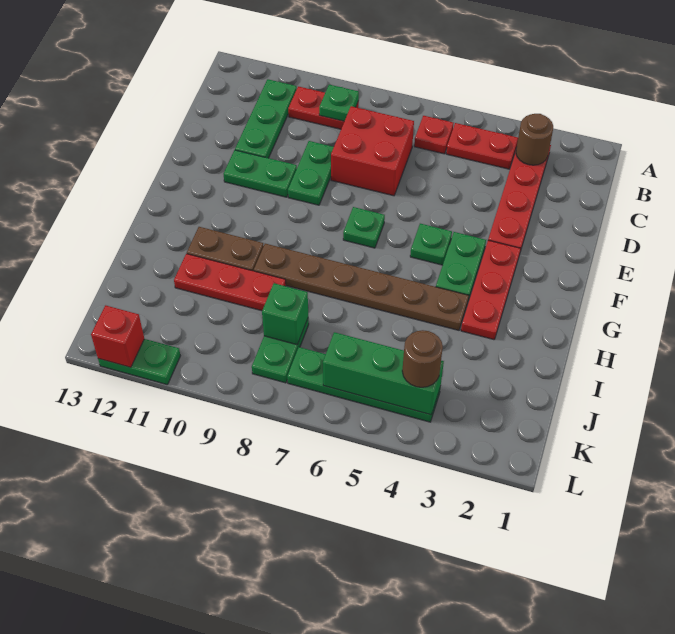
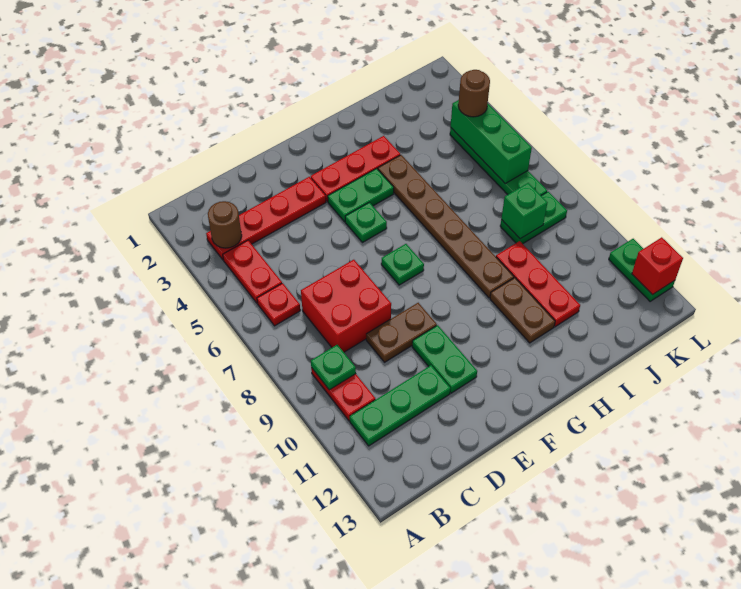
green 1x2 plate [288,141,334,205] -> brown 1x2 plate [366,303,437,362]

